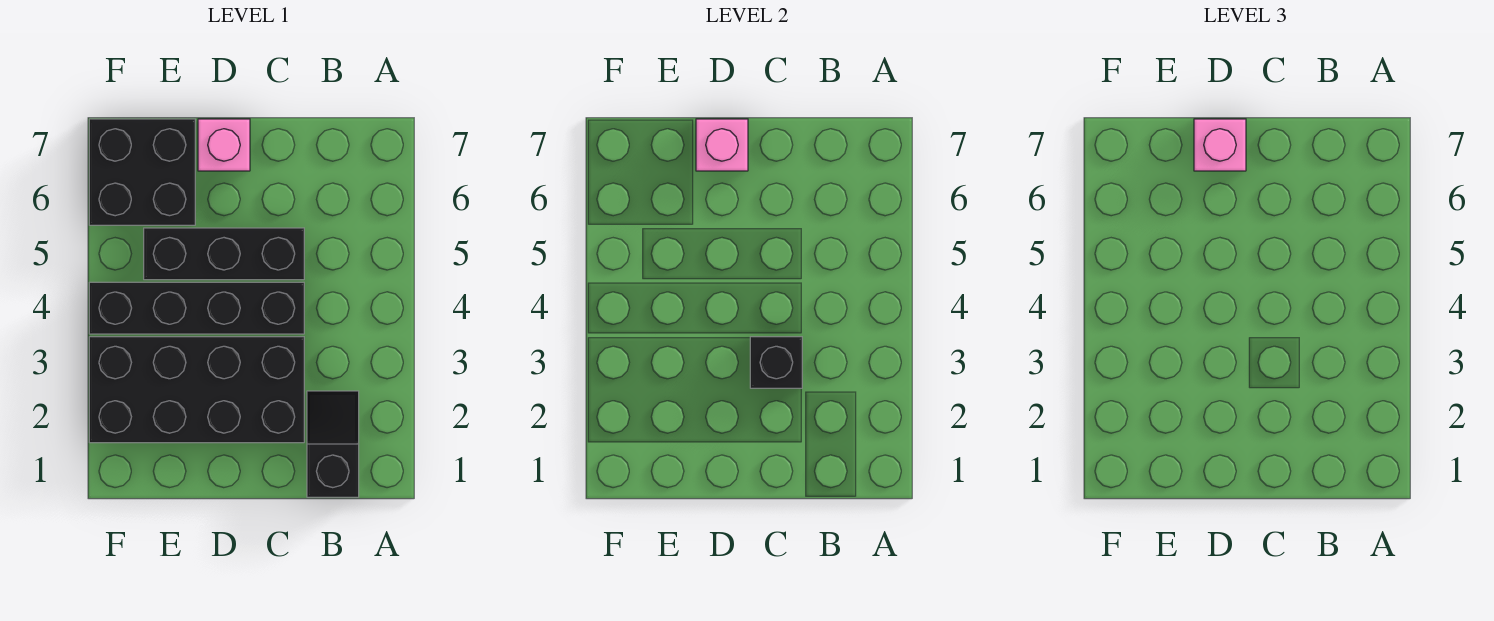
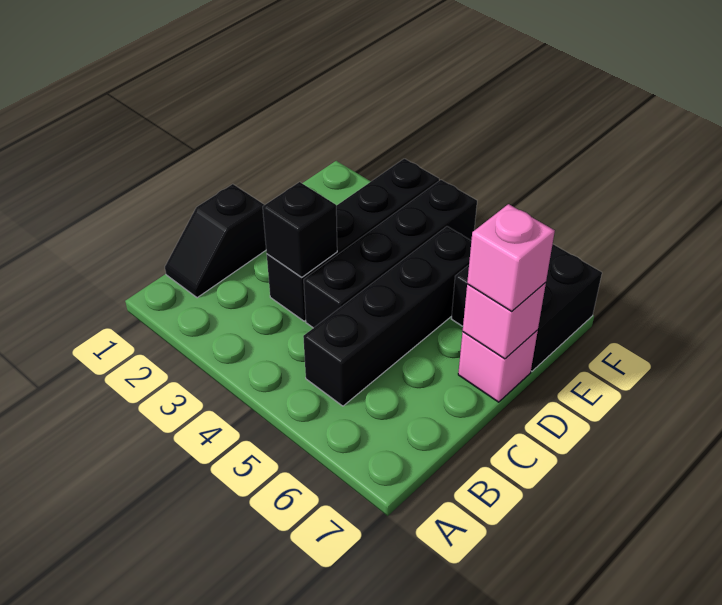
black 1x2 slope [307,391,359,497] -> black 1x2 slope turned to [165,184,266,298]
black 2x4 brick [89,337,304,443] -> black 1x4 brick [267,159,439,321]
black 1x3 brick [144,228,304,280] -> black 1x4 brick [303,226,471,406]

